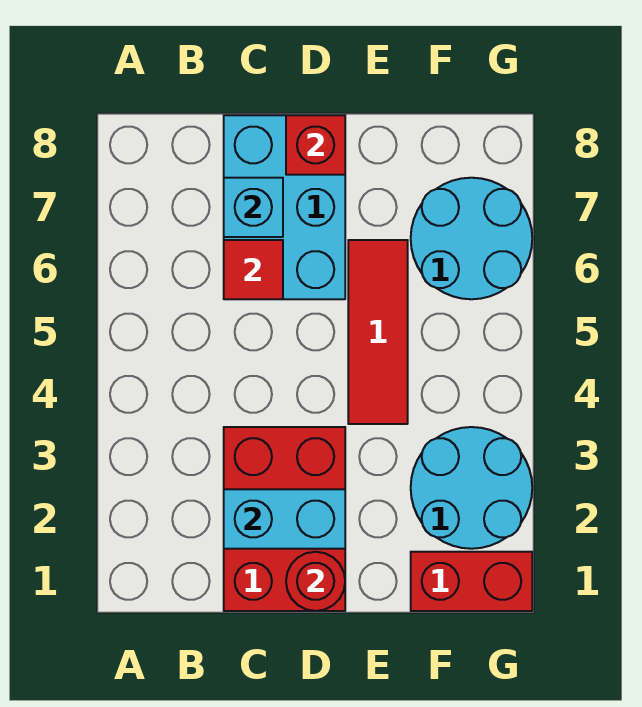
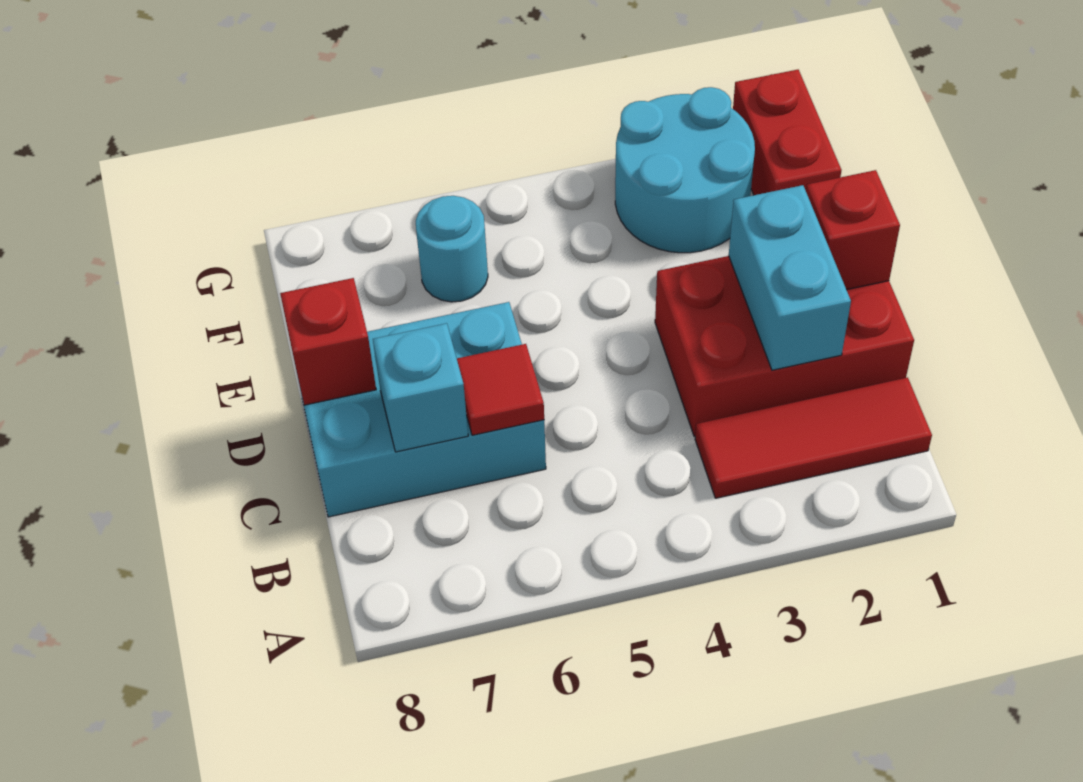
red 1x1 round brick [286,552,345,611] -> red 1x1 brick [806,170,900,290]
red 1x3 tile [348,240,408,424] -> red 1x3 tile moved to [695,377,932,498]
cyan 2x2 round brick [411,178,532,299] -> cyan 1x1 round brick [416,196,488,302]

